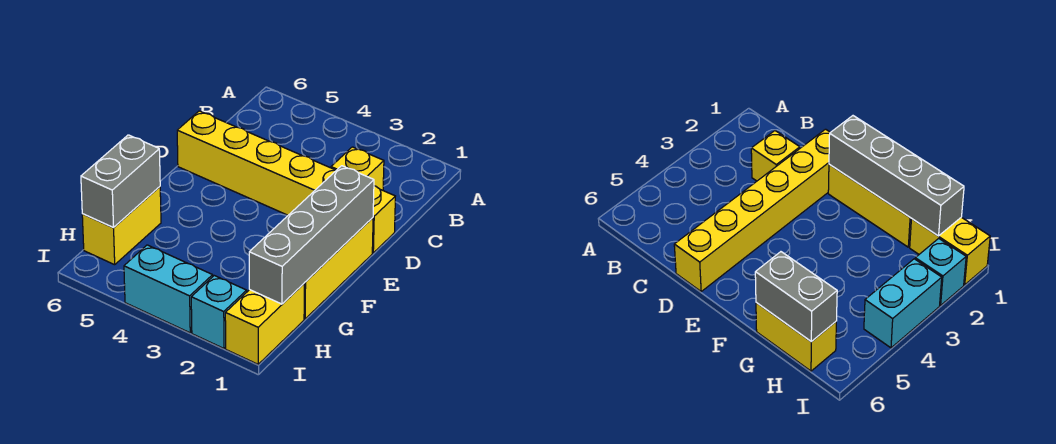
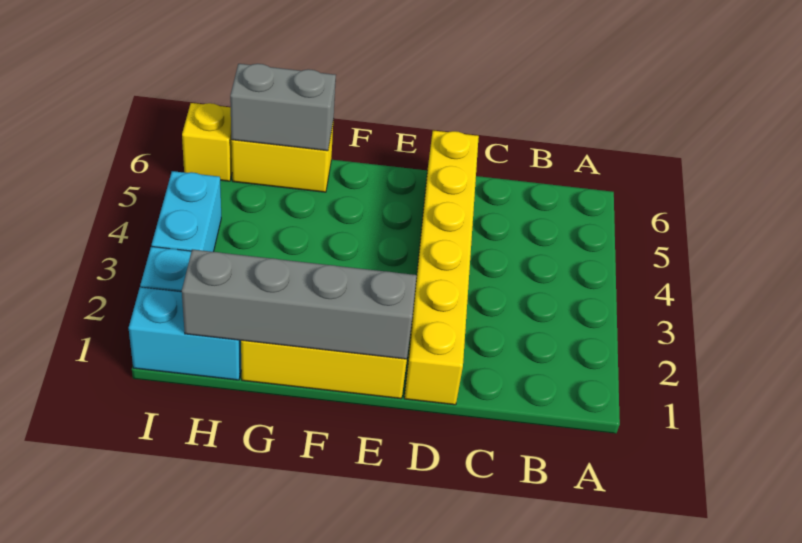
yellow 1x1 brick [331,147,384,190] -> yellow 1x1 brick moved to [182,103,232,181]
yellow 1x2 brick [225,284,304,364] -> cyan 1x2 brick [129,287,241,380]

